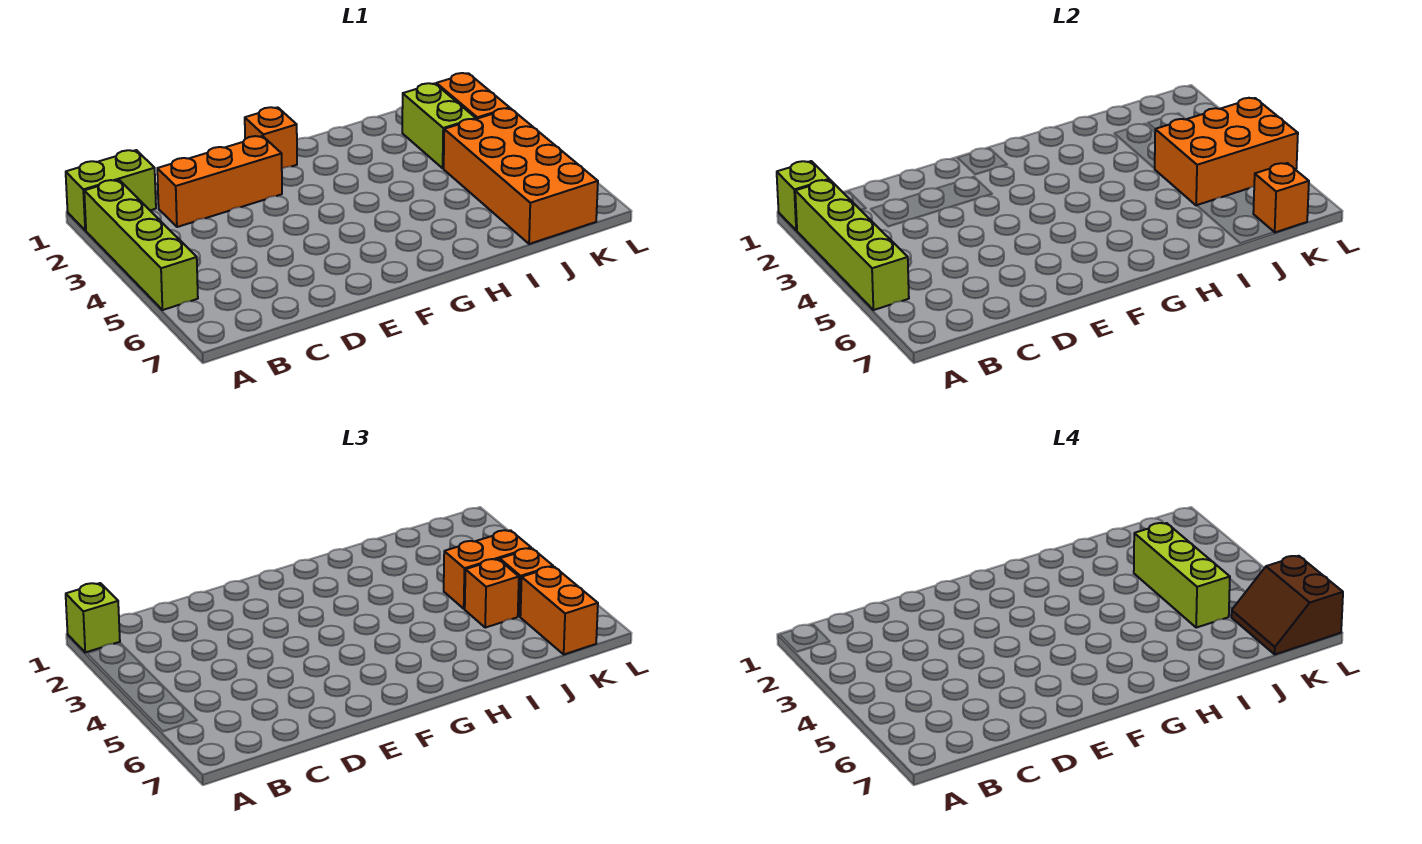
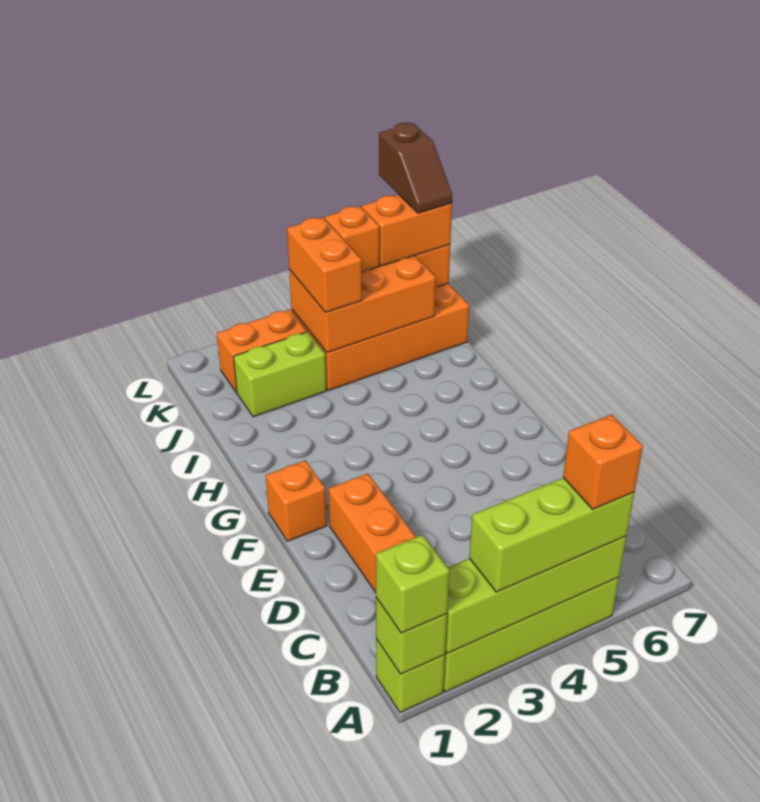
lime 1x2 brick [66,150,156,230] -> lime 1x1 brick [376,639,445,712]
lime 1x3 brick [1134,523,1230,628] -> lime 1x3 brick moved to [469,478,634,592]
orange 2x3 brick [1155,98,1298,206] -> orange 2x3 brick turned to [289,256,436,352]
orange 1x1 brick [465,559,519,628] -> orange 1x1 brick moved to [563,414,643,509]
brown 2x2 slope [1231,556,1343,654] -> brown 1x2 slope [379,123,452,213]

